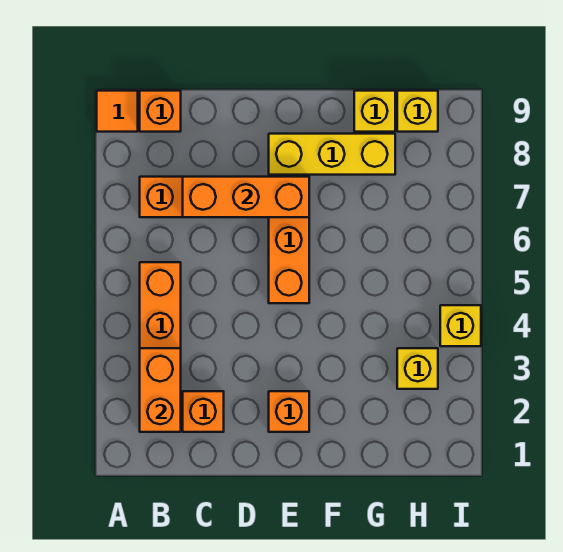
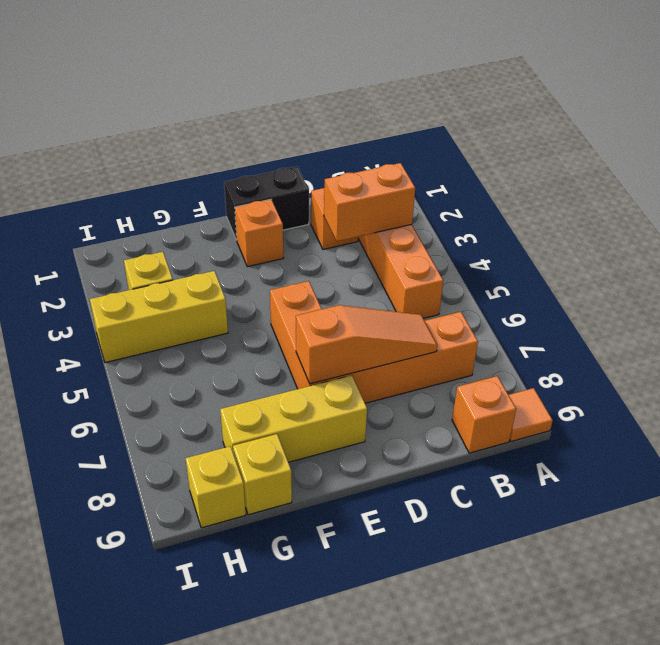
orange 1x2 brick [140,348,181,432] -> orange 1x2 brick turned to [324,163,415,241]
orange 1x3 brick [183,177,309,217] -> orange 1x3 slope [296,305,437,384]
none -> black 1x2 brick [224,167,309,240]
yellow 1x1 brick [440,305,481,346] -> yellow 1x3 brick [90,271,228,363]

